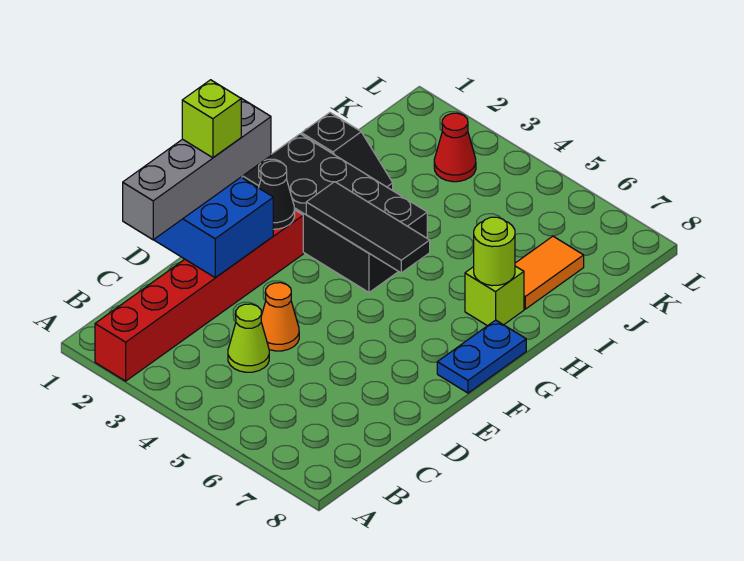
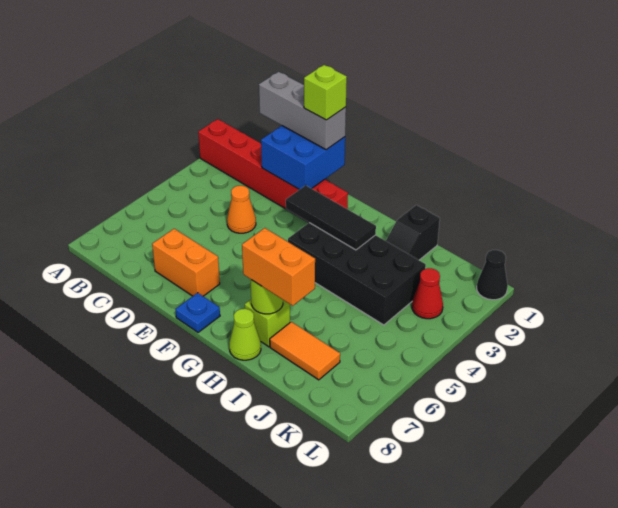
grey 1x4 brick [123,98,271,240] -> grey 1x3 brick [259,72,346,150]
lime 1x1 cone [228,304,269,372] -> lime 1x1 cone moved to [229,309,261,360]
none -> orange 1x2 brick [152,229,220,296]
black 1x1 cone [259,161,295,229] -> black 1x1 cone moved to [477,250,508,300]
blue 1x2 plate [437,320,526,393] -> blue 1x1 plate [175,293,220,332]
black 2x4 brick [242,134,427,292] -> black 2x4 brick turned to [288,223,426,325]
black 1x3 tile [306,182,430,273] -> black 1x3 tile turned to [286,185,376,250]
none -> orange 1x2 brick [242,228,315,306]

